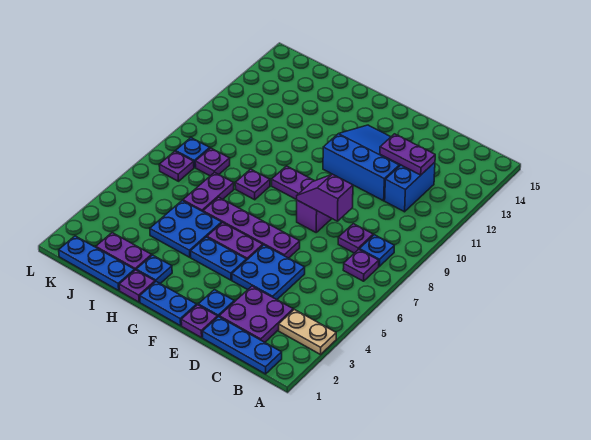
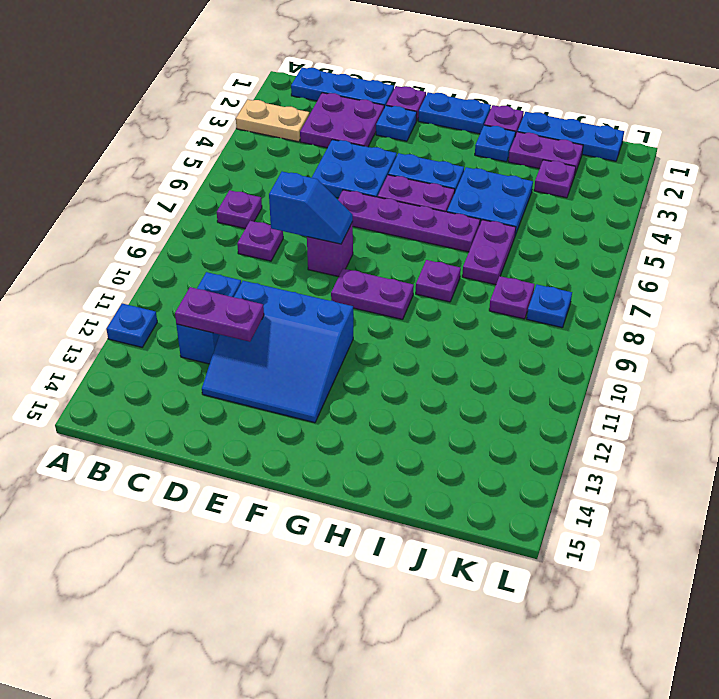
blue 1x1 plate [359,235,394,266] -> blue 1x1 plate moved to [106,304,157,347]
purple 1x2 slope [297,174,353,221] -> blue 1x2 slope [269,172,353,244]
purple 1x1 plate [159,151,194,181] -> purple 1x1 plate moved to [534,160,576,198]

